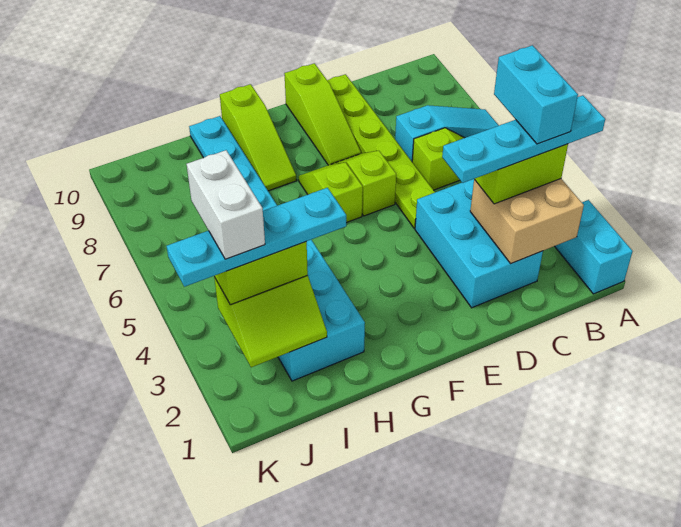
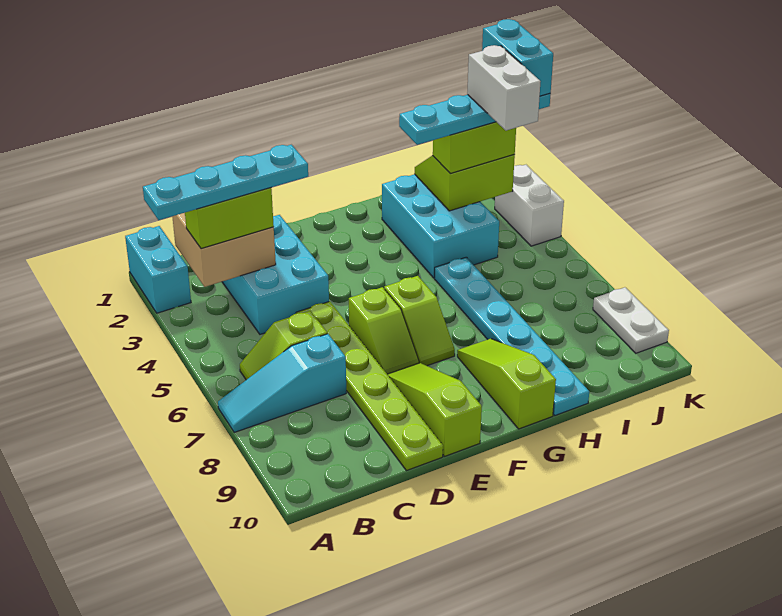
cyan 1x2 brick [494,45,578,144] -> cyan 1x2 brick moved to [482,19,553,96]
none -> white 1x2 brick [495,165,564,246]
none -> white 1x2 plate [593,287,669,353]

